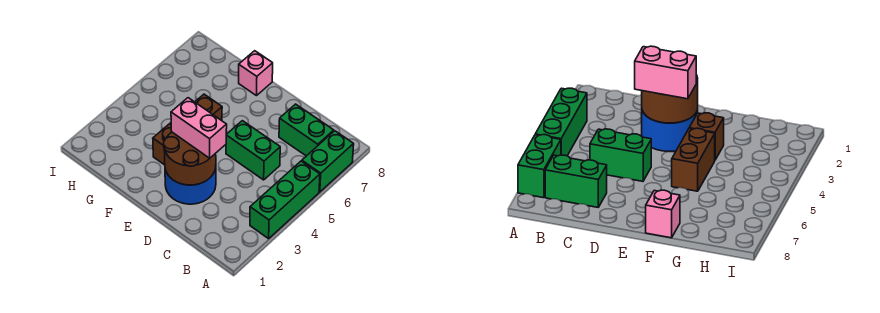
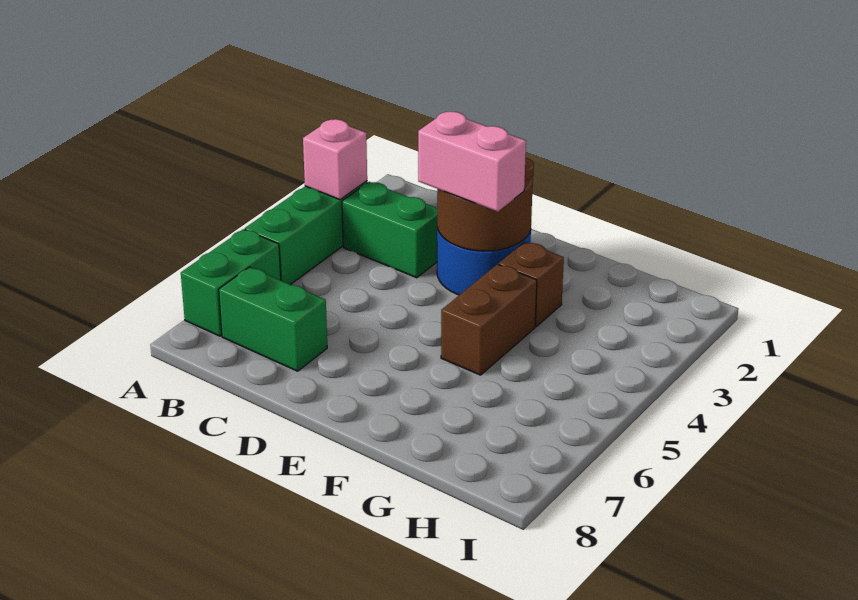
green 1x2 brick [226,121,280,180] -> green 1x2 brick moved to [342,182,437,278]
pink 1x1 brick [239,51,273,96] -> pink 1x1 brick moved to [303,119,367,200]

